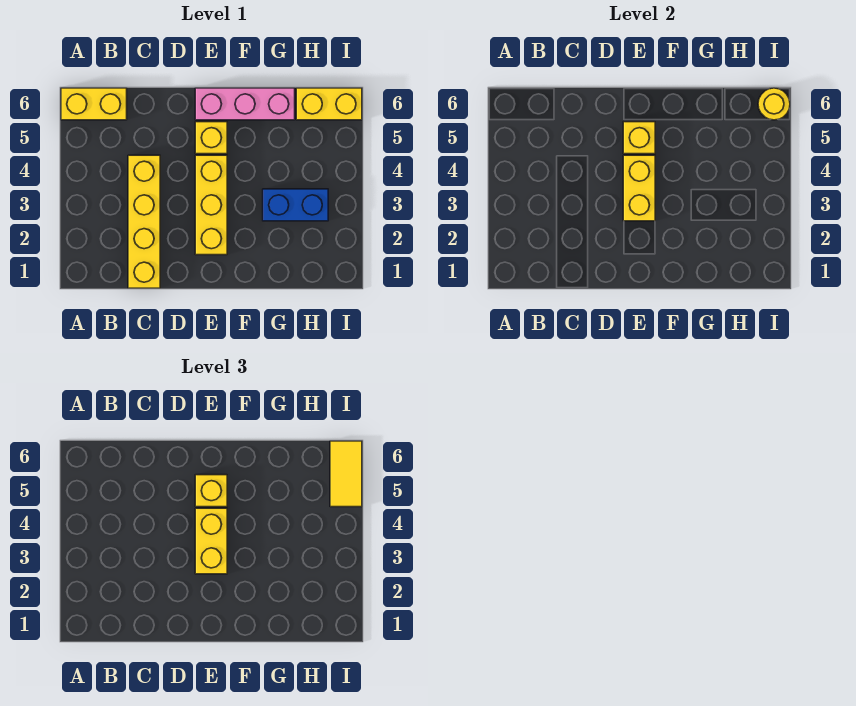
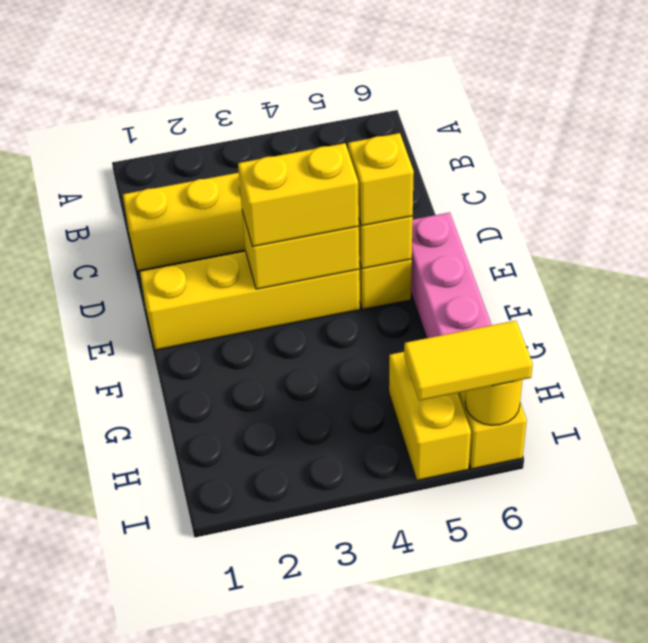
yellow 1x2 brick [61,88,127,120] -> yellow 1x2 brick moved to [389,352,471,480]
yellow 1x3 brick [195,155,227,255] -> yellow 1x4 brick [140,252,360,350]
blue 1x2 brick [263,189,328,221] -> none

